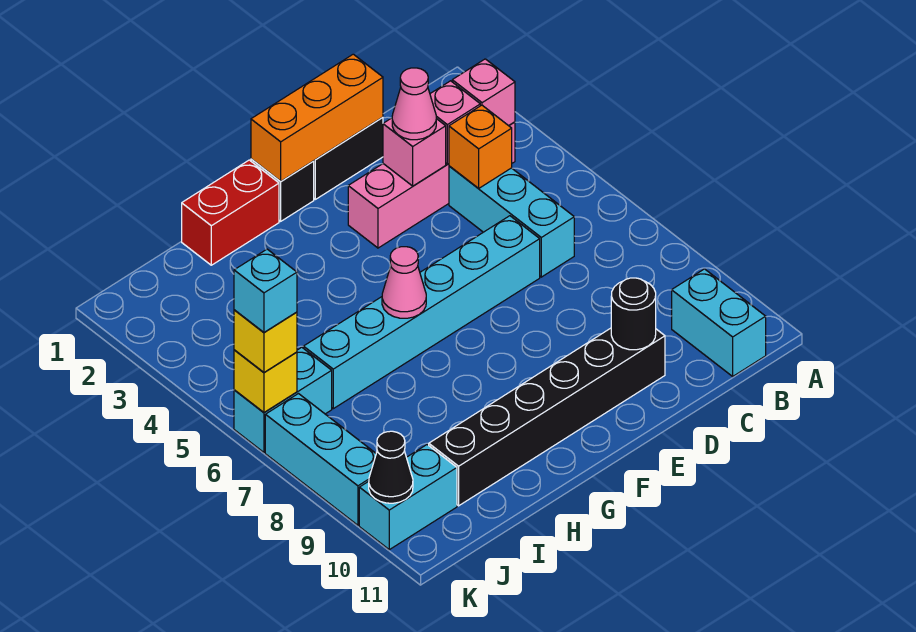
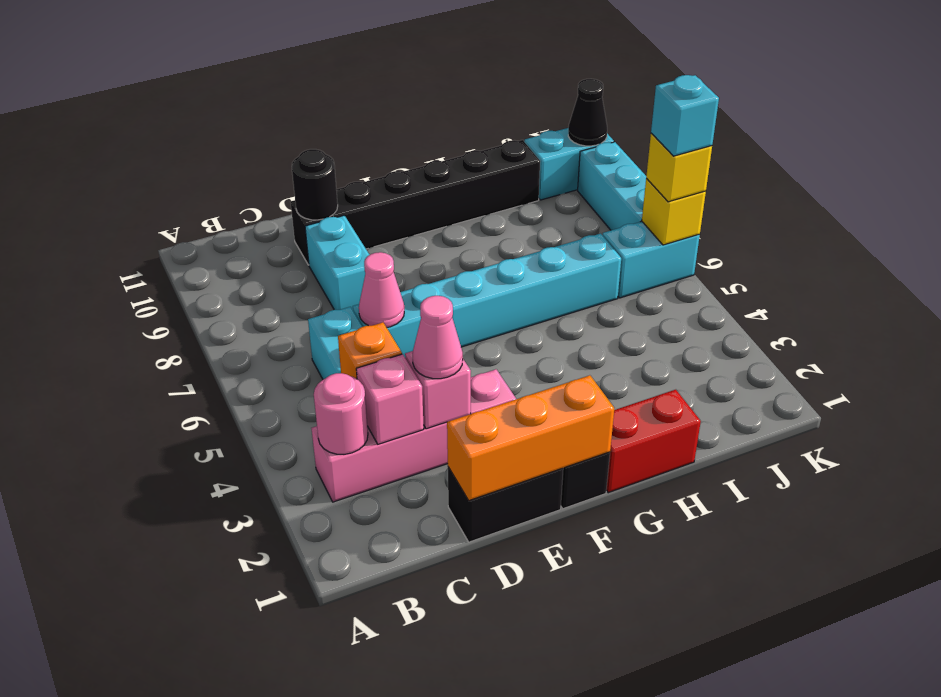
pink 1x1 brick [452,59,515,126] -> pink 1x1 round brick [314,373,368,454]
cyan 1x2 brick [672,269,766,376] -> cyan 1x2 brick moved to [305,215,369,310]
pink 1x1 cone [382,247,426,318] -> pink 1x1 cone moved to [359,252,404,327]

